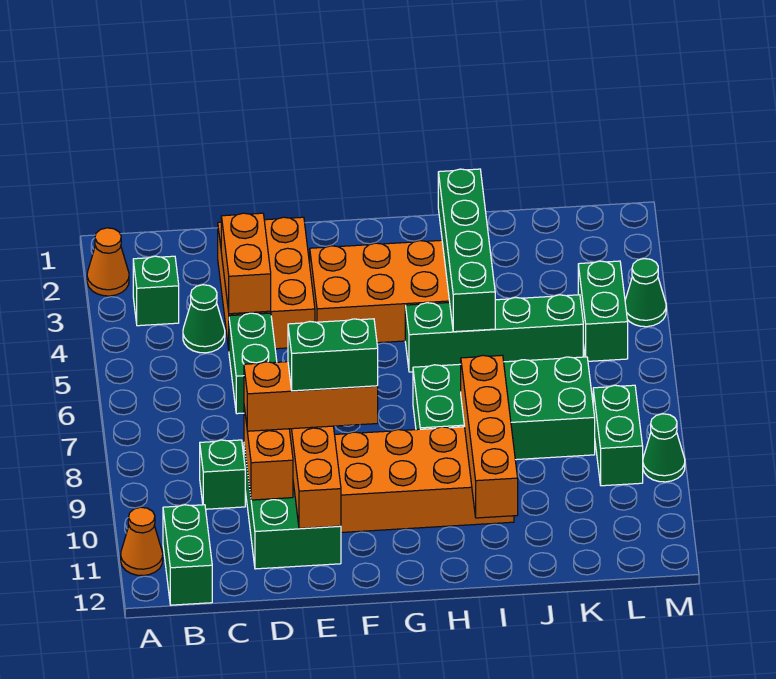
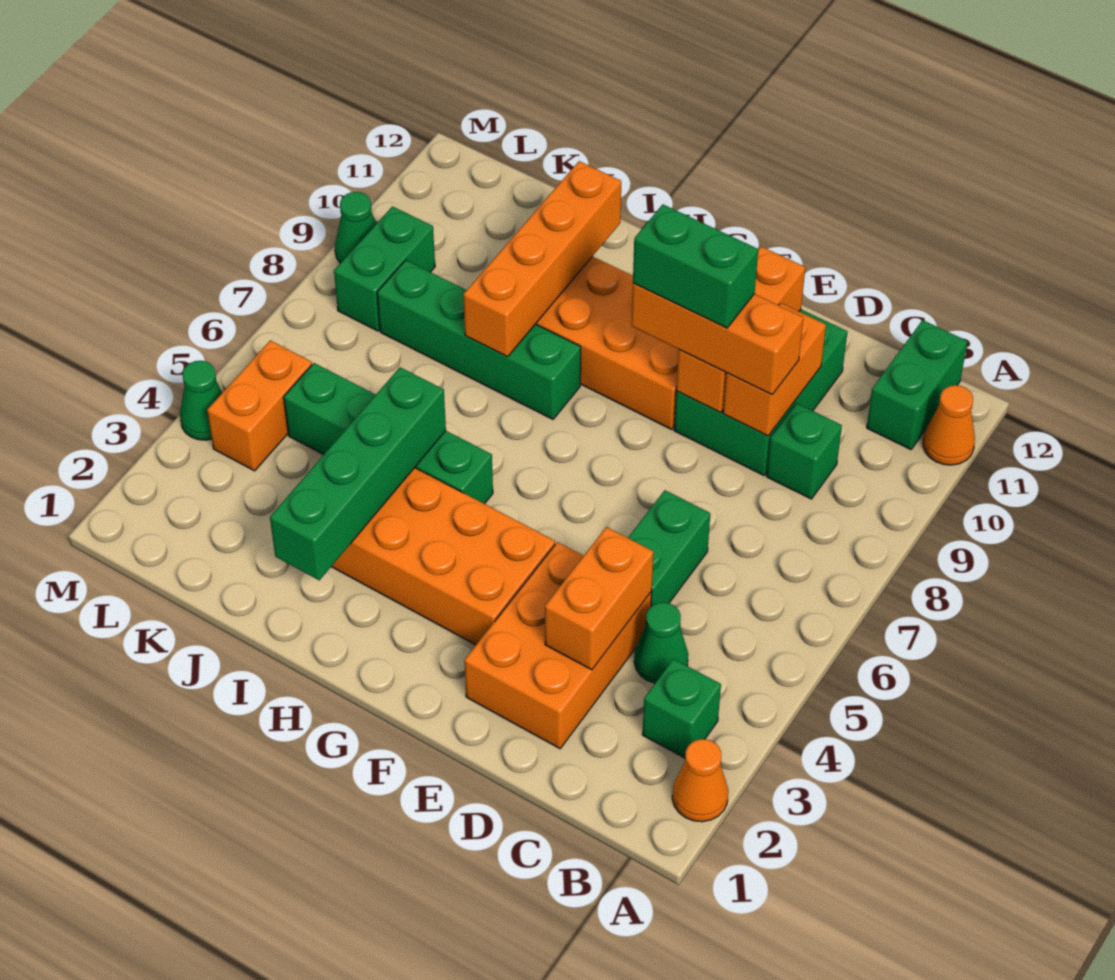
green 2x4 brick [413,357,595,460] -> green 1x4 brick [377,260,581,419]
green 1x2 brick [578,261,628,361] -> orange 1x2 brick [207,340,312,471]

